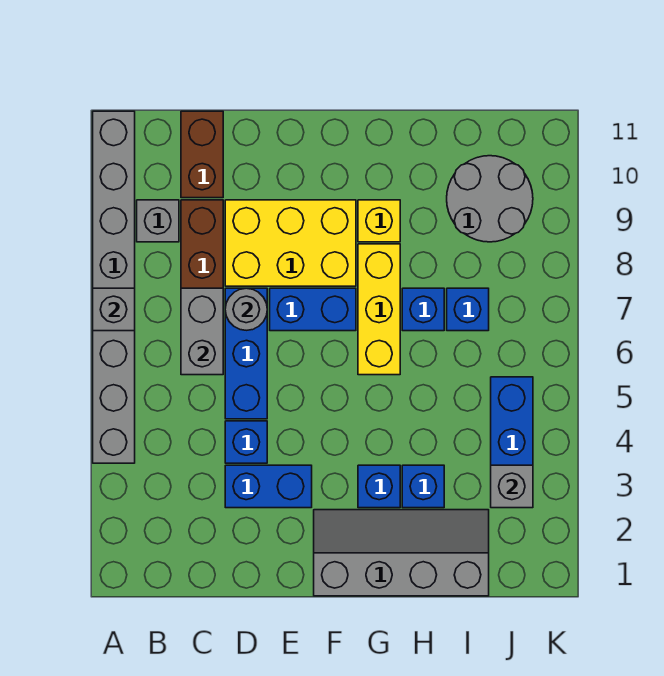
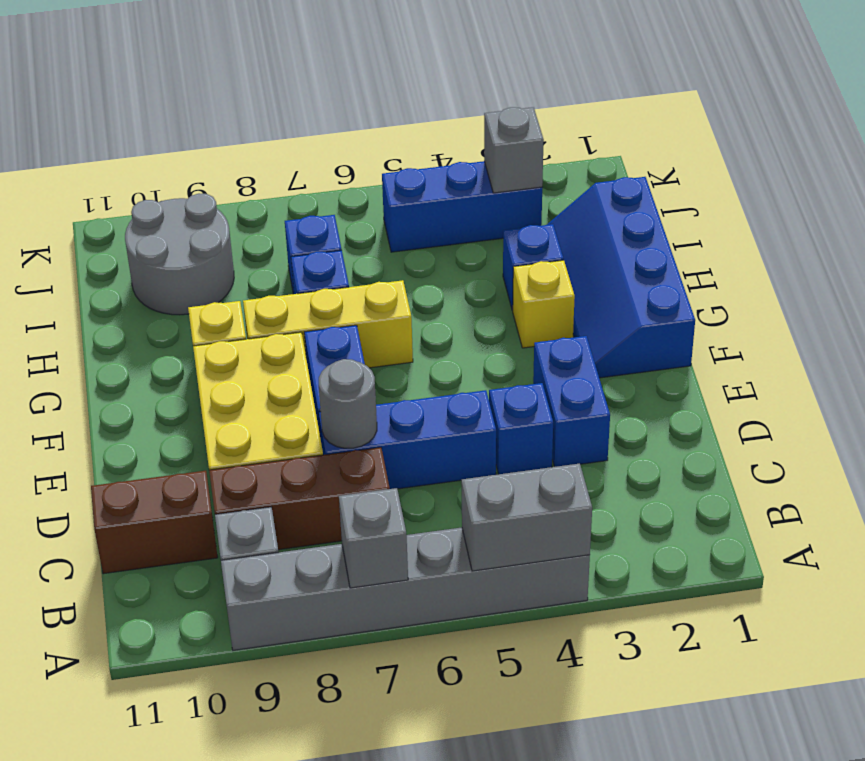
grey 1x8 brick [93,111,135,463] -> grey 1x6 brick [221,527,590,650]
grey 1x2 brick [181,288,223,375] -> grey 1x2 brick moved to [461,464,592,571]
grey 2x4 slope [314,510,489,596] -> blue 2x4 slope [547,177,695,378]
blue 1x1 brick [358,465,400,508] -> yellow 1x1 brick [512,260,575,348]

